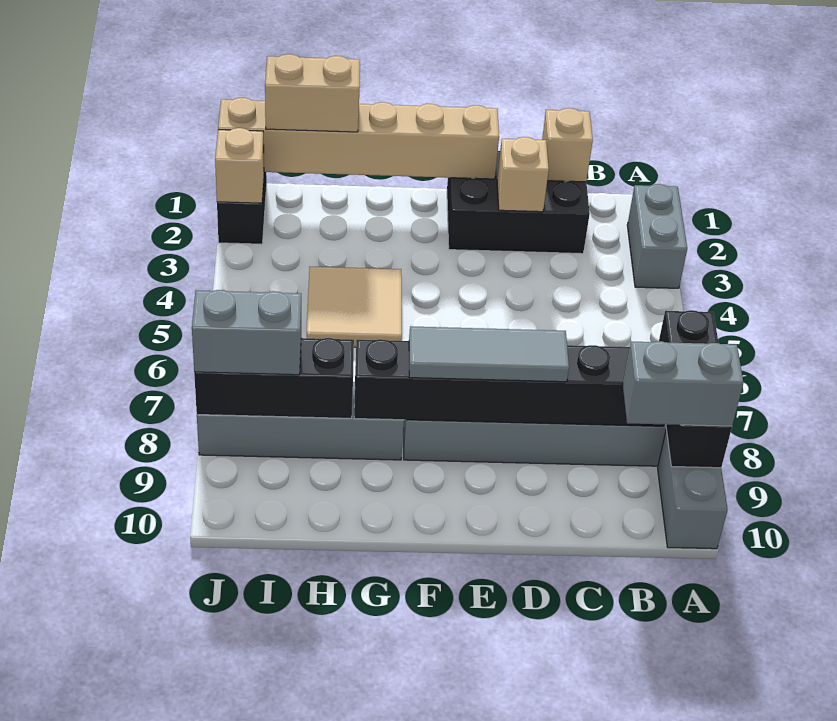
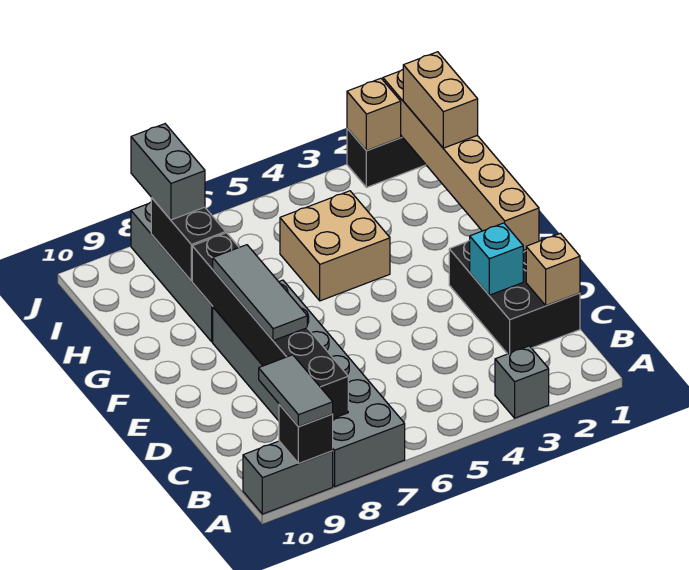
grey 1x2 brick [627,184,687,288] -> grey 1x1 brick [495,346,549,418]
black 1x3 brick [659,310,732,468] -> black 1x1 brick [279,404,333,464]
grey 1x2 brick [623,341,743,426] -> grey 1x2 tile [259,355,333,427]
tan 1x1 brick [497,137,549,212] -> cyan 1x1 brick [470,223,523,295]
tan 2x2 tile [307,267,402,347] -> tan 2x2 brick [280,191,390,301]
black 1x3 brick [194,338,354,418] -> black 1x2 brick [151,198,226,281]

